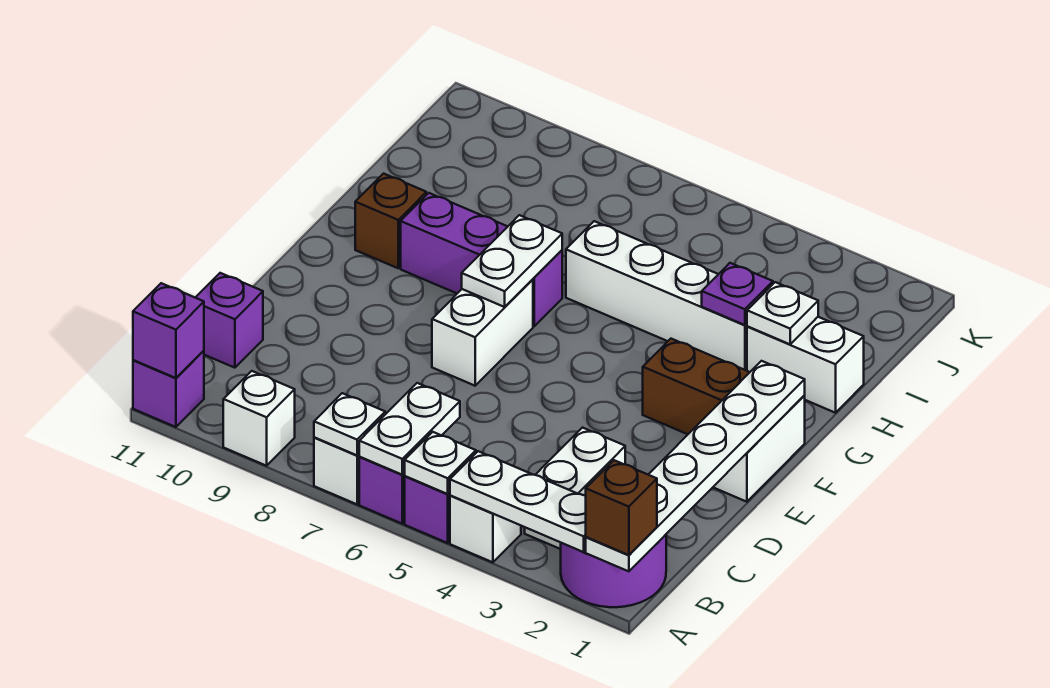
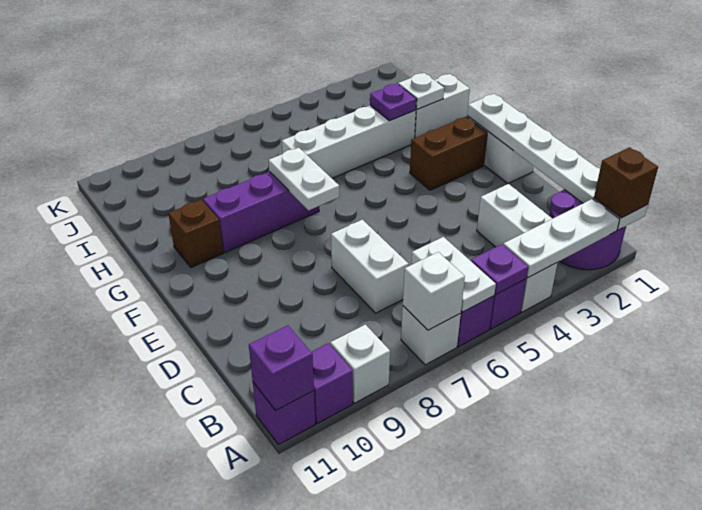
white 1x1 plate [405,432,476,494] -> purple 1x1 plate [471,244,528,294]
white 1x1 plate [314,393,385,455] -> white 1x1 brick [403,252,465,330]
purple 1x1 brick [195,273,263,368] -> purple 1x1 brick moved to [312,343,353,424]
white 1x2 brick [432,279,533,386] -> white 1x2 brick moved to [331,220,409,313]

